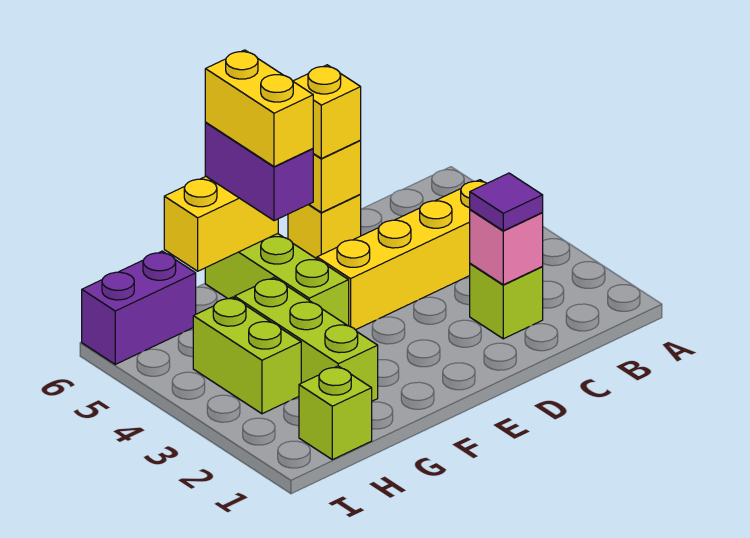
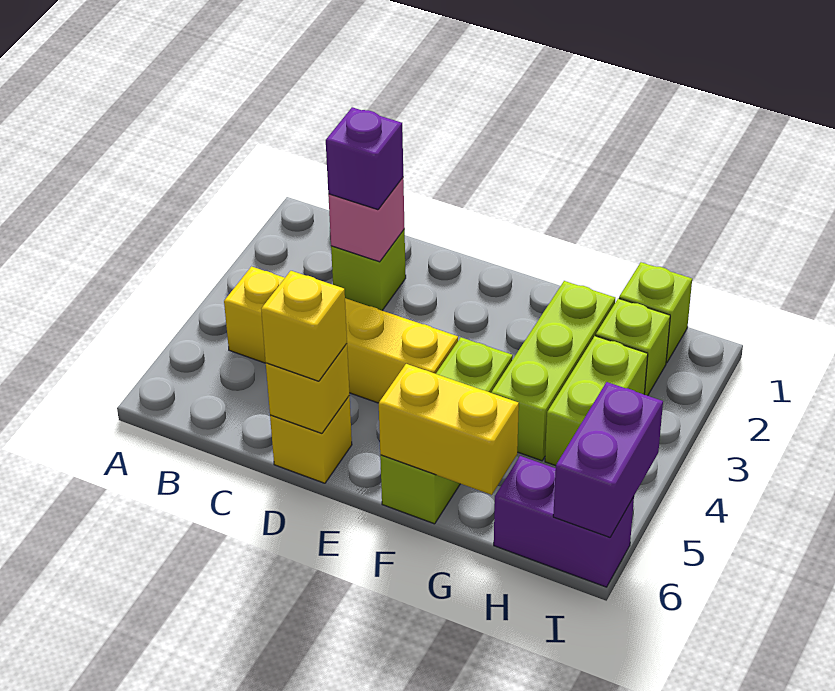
purple 1x1 tile [470,173,543,231] -> purple 1x1 brick [326,107,403,210]
purple 1x2 brick [205,123,313,221] -> purple 1x2 brick moved to [553,382,663,537]
yellow 1x2 brick [205,50,313,167] -> none
none -> lime 1x1 brick [596,298,670,396]

